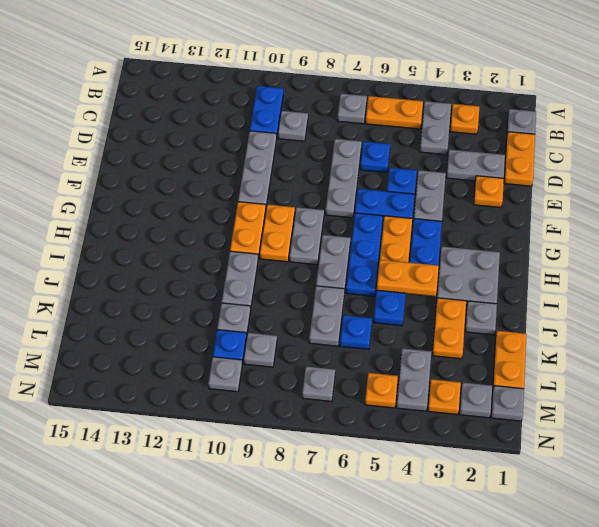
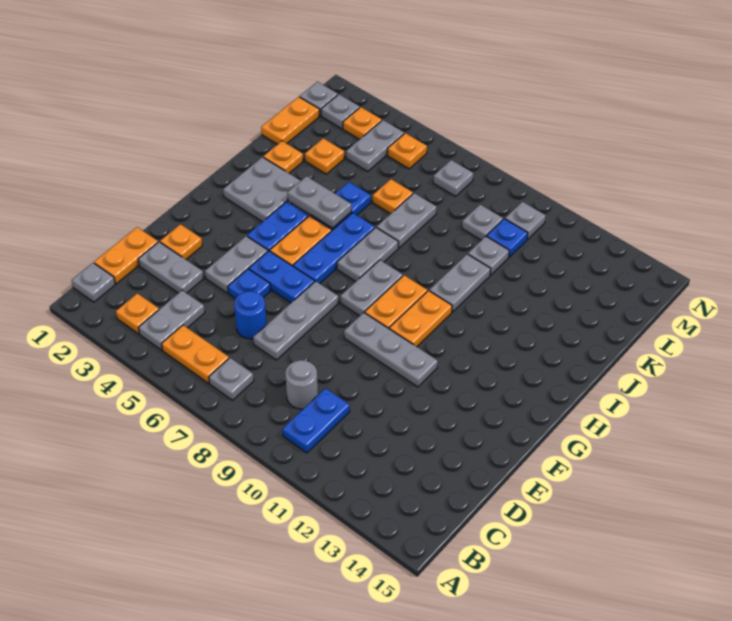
grey 1x1 plate [278,111,308,141] -> grey 1x1 round brick [285,360,318,409]
blue 1x1 plate [360,141,390,173] -> blue 1x1 round brick [234,291,266,339]
grey 1x3 plate [238,131,277,207] -> grey 1x3 plate turned to [344,313,438,387]
orange 1x2 plate [377,260,439,296] -> grey 1x2 plate [287,176,351,228]
grey 1x1 plate [465,301,497,335] -> orange 1x1 plate [263,141,303,173]
orange 1x2 plate [432,298,466,359] -> orange 1x1 plate [305,138,345,174]
blue 1x1 plate [340,315,372,349] -> orange 1x1 plate [373,179,413,214]

